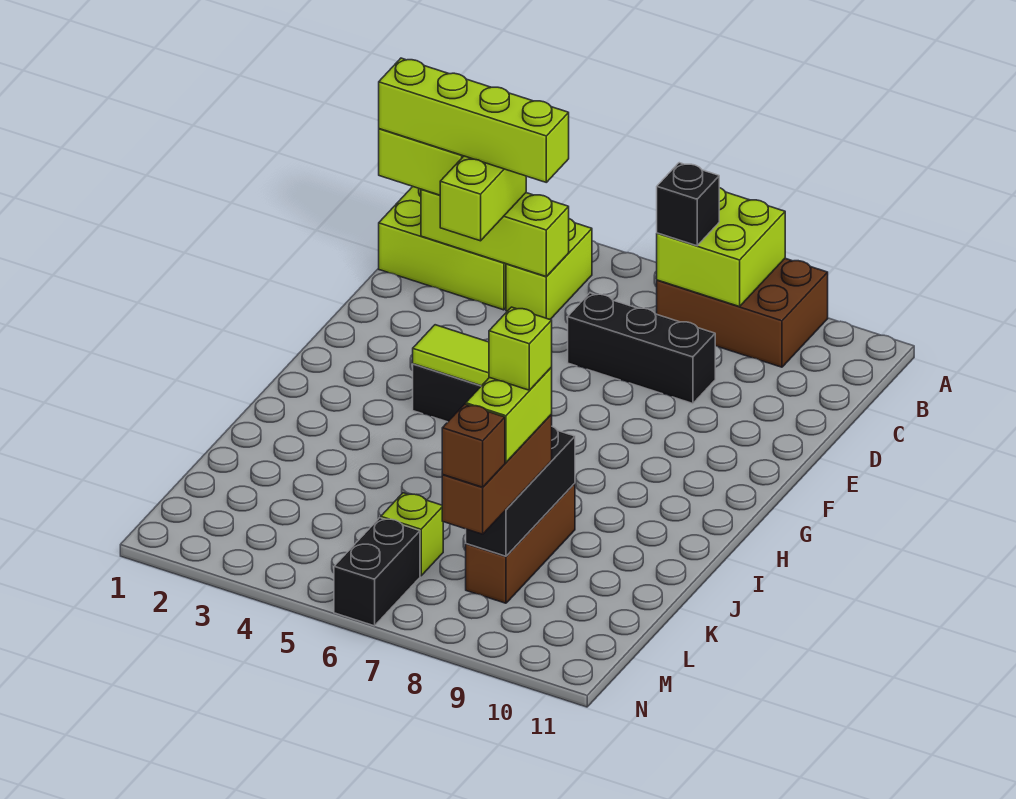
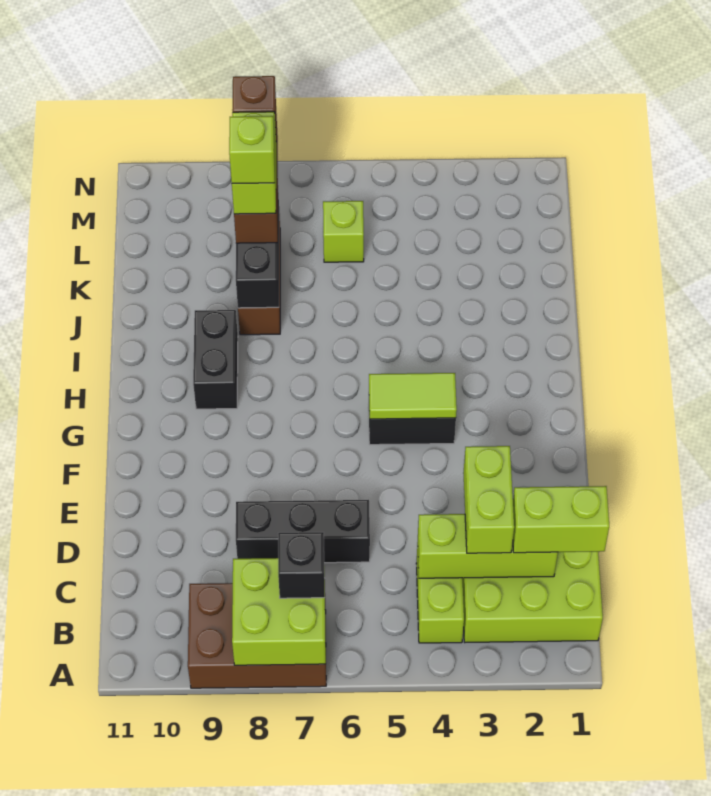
lime 1x4 brick [379,58,569,182] -> none
black 1x2 brick [334,518,420,626] -> black 1x2 brick moved to [193,310,238,409]

